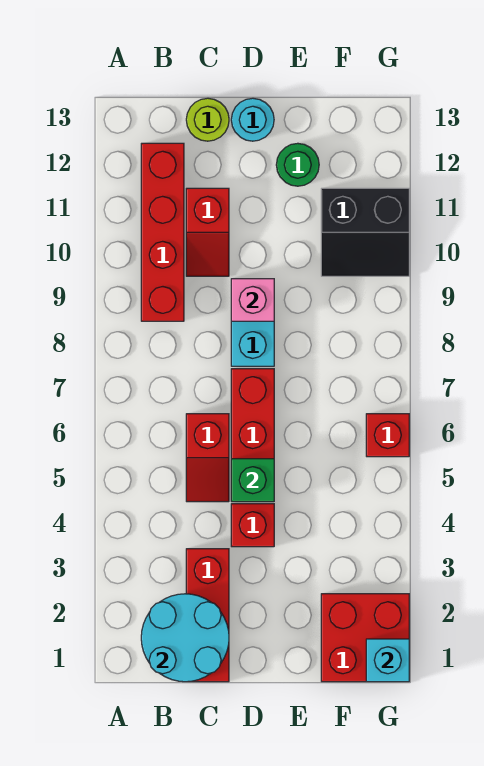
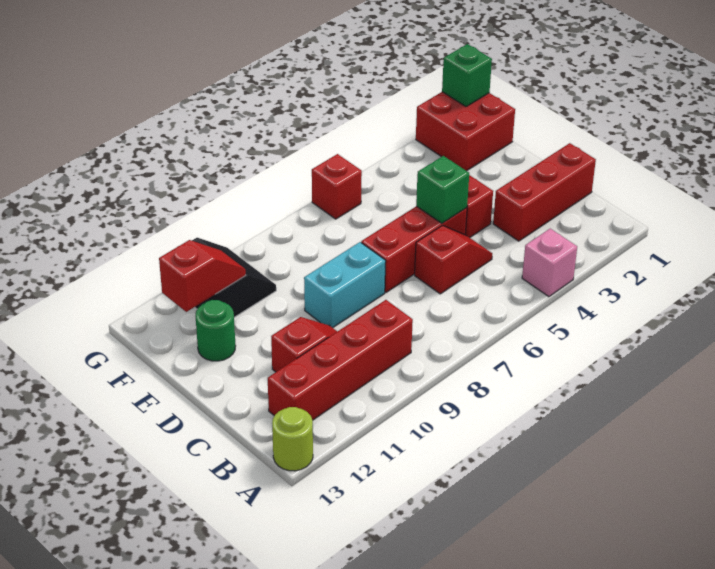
cyan 2x2 round brick [141,594,229,682] -> none
lime 1x1 round brick [186,98,229,141] -> lime 1x1 round brick moved to [272,407,313,471]
pink 1x1 brick [231,279,274,321] -> pink 1x1 brick moved to [522,229,577,297]
cyan 1x1 round brick [231,98,274,141] -> none
none -> red 1x2 slope [159,240,246,312]
cyan 1x1 brick [366,639,409,682] -> green 1x1 brick [442,44,492,107]

